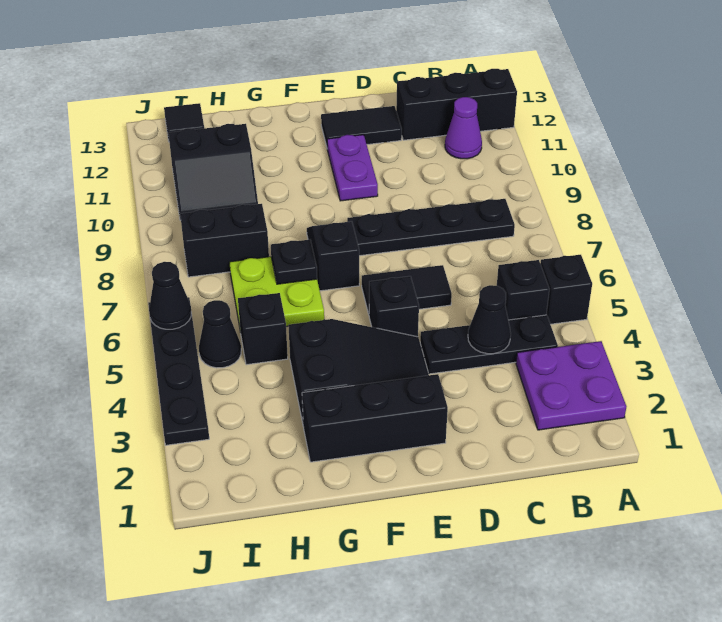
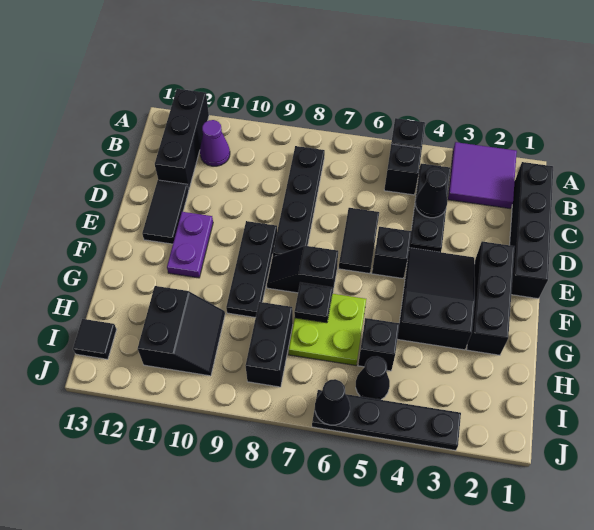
purple 2x2 plate [516,341,626,430] -> purple 2x2 tile [448,142,517,208]
none -> black 1x4 brick [510,162,553,299]
none -> black 1x3 plate [226,221,277,318]
purple 1x2 plate [327,135,378,201] -> purple 1x2 plate turned to [167,212,213,278]

